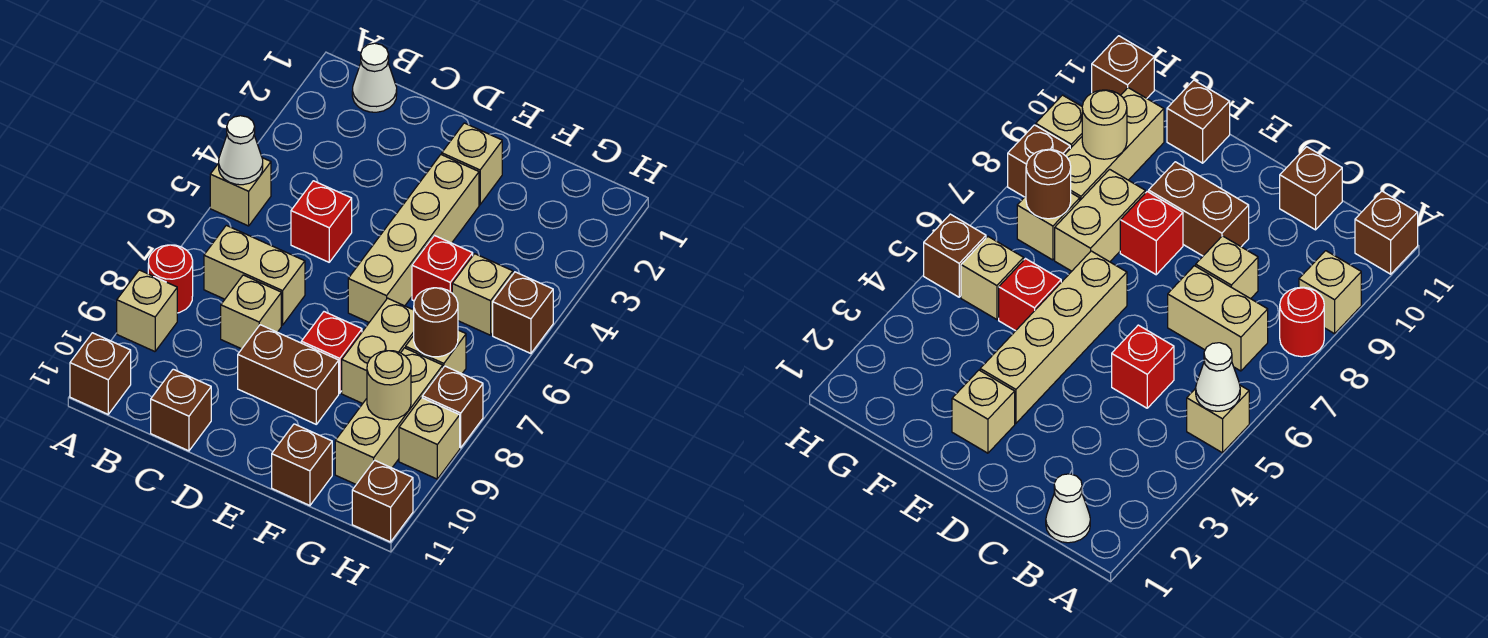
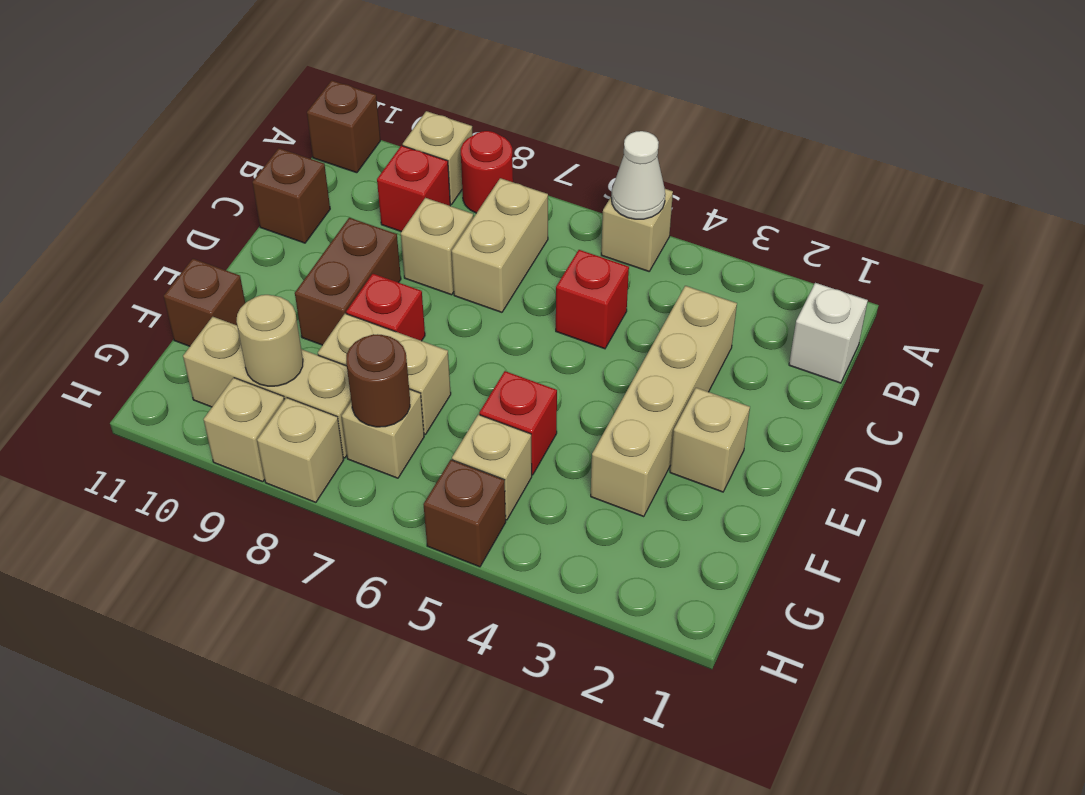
white 1x1 cone [352,43,397,112] -> white 1x1 brick [789,283,868,383]
none -> red 1x1 brick [377,146,450,232]
tan 1x4 brick [348,155,479,322] -> tan 1x4 brick turned to [591,286,737,517]
brown 1x1 brick [422,366,483,448] -> tan 1x1 brick [257,398,344,502]
brown 1x1 brick [352,460,413,542] -> none

